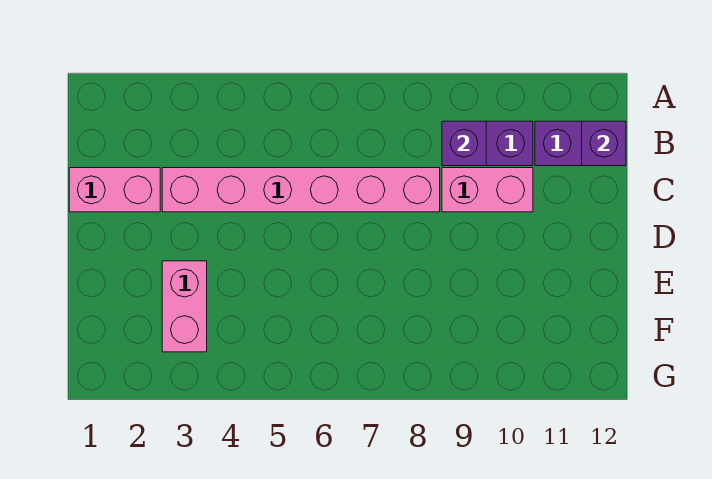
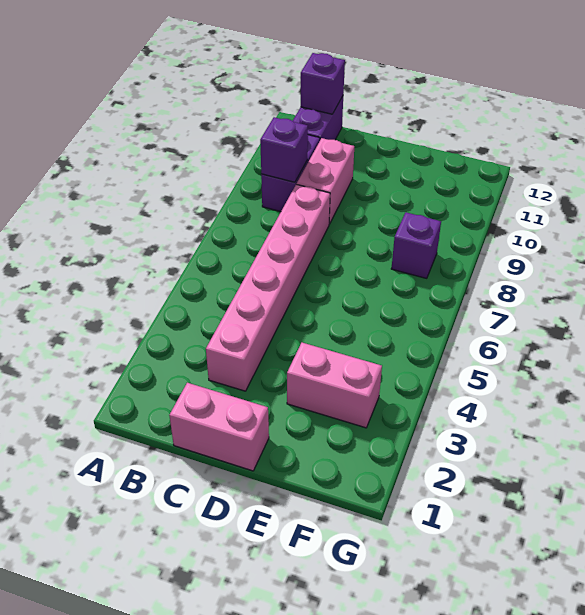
pink 1x2 brick [69,168,160,212] -> pink 1x2 brick turned to [169,383,269,471]
none -> purple 1x1 brick [391,212,441,278]

